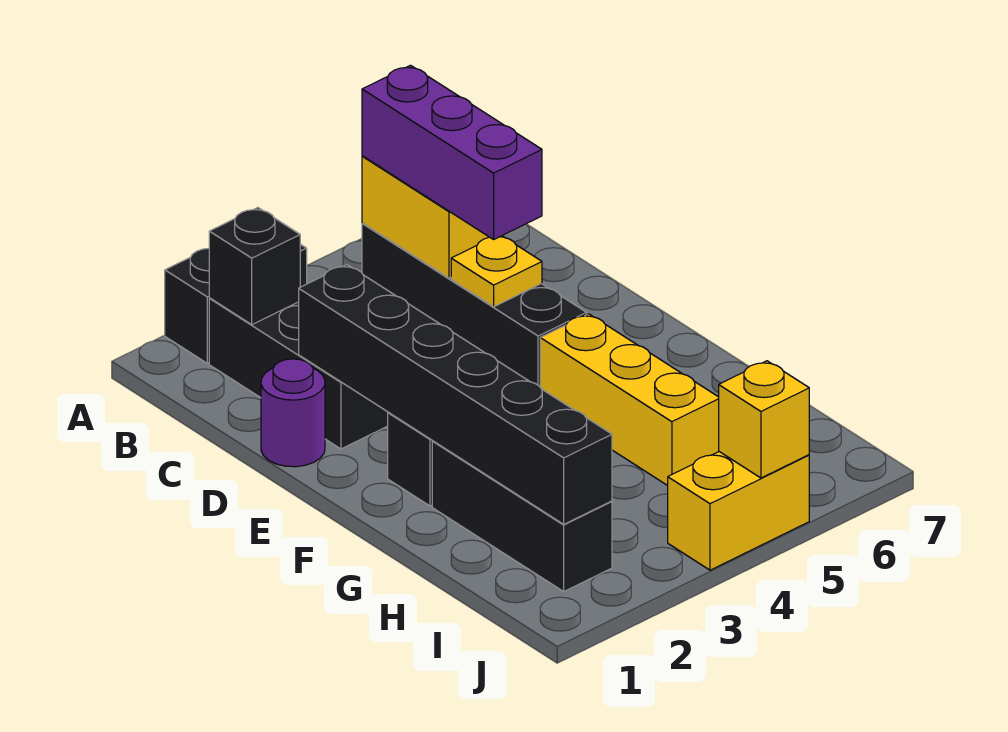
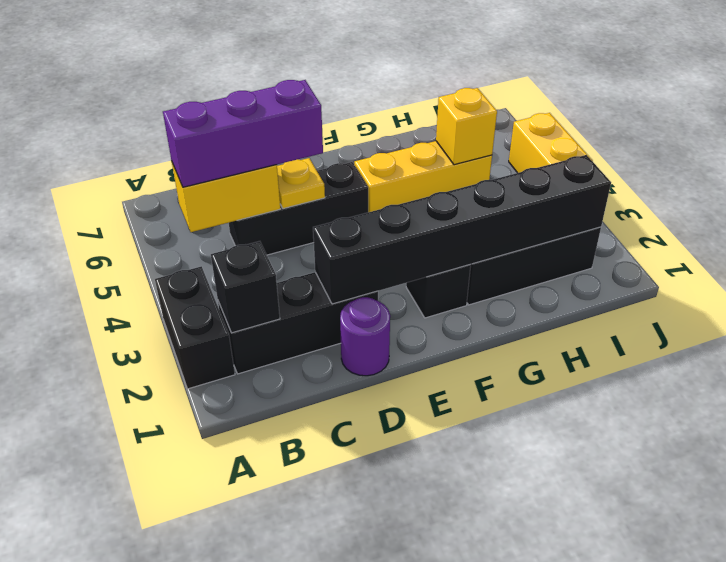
black 1x4 brick [362,223,587,386] -> black 1x3 brick [229,162,368,255]
yellow 1x1 brick [719,361,809,478] -> yellow 1x1 brick moved to [436,88,497,165]

